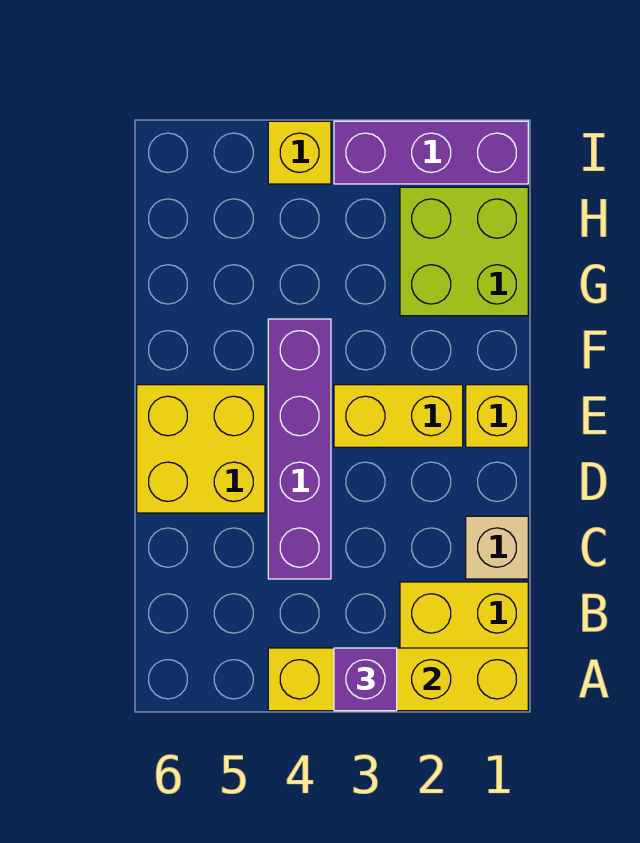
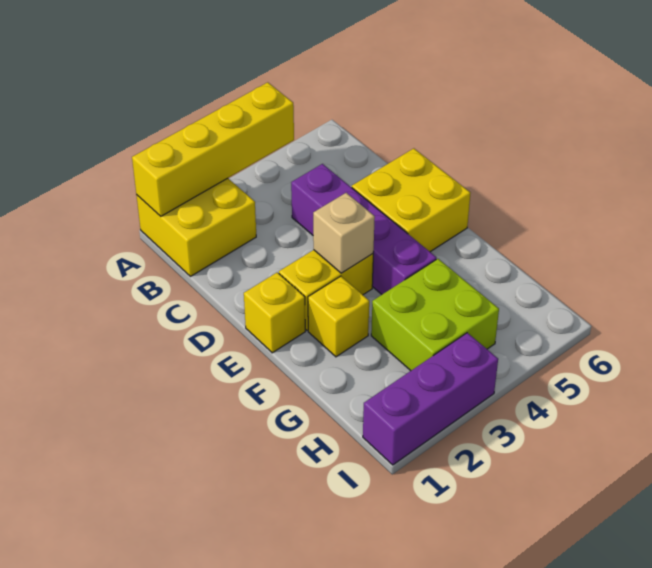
purple 1x1 brick [334,648,397,711] -> none
tan 1x1 brick [466,516,528,579] -> tan 1x1 brick moved to [313,193,375,273]
lime 2x2 brick [400,187,528,316] -> lime 2x2 brick moved to [371,259,499,371]
yellow 1x1 brick [268,121,331,184] -> yellow 1x1 brick moved to [308,276,369,357]

